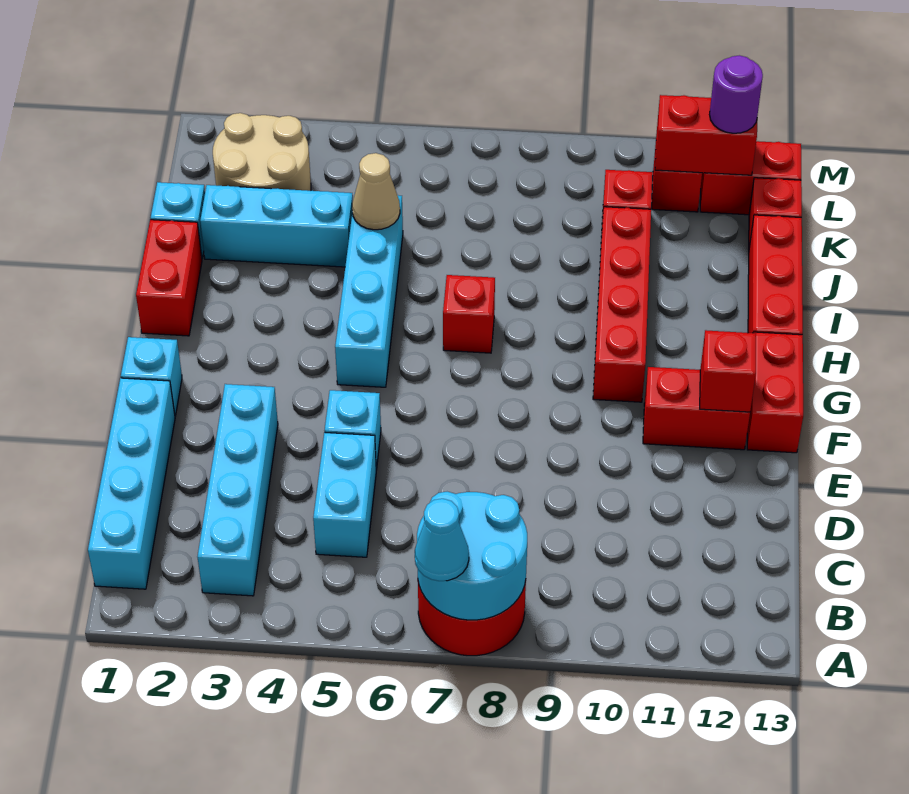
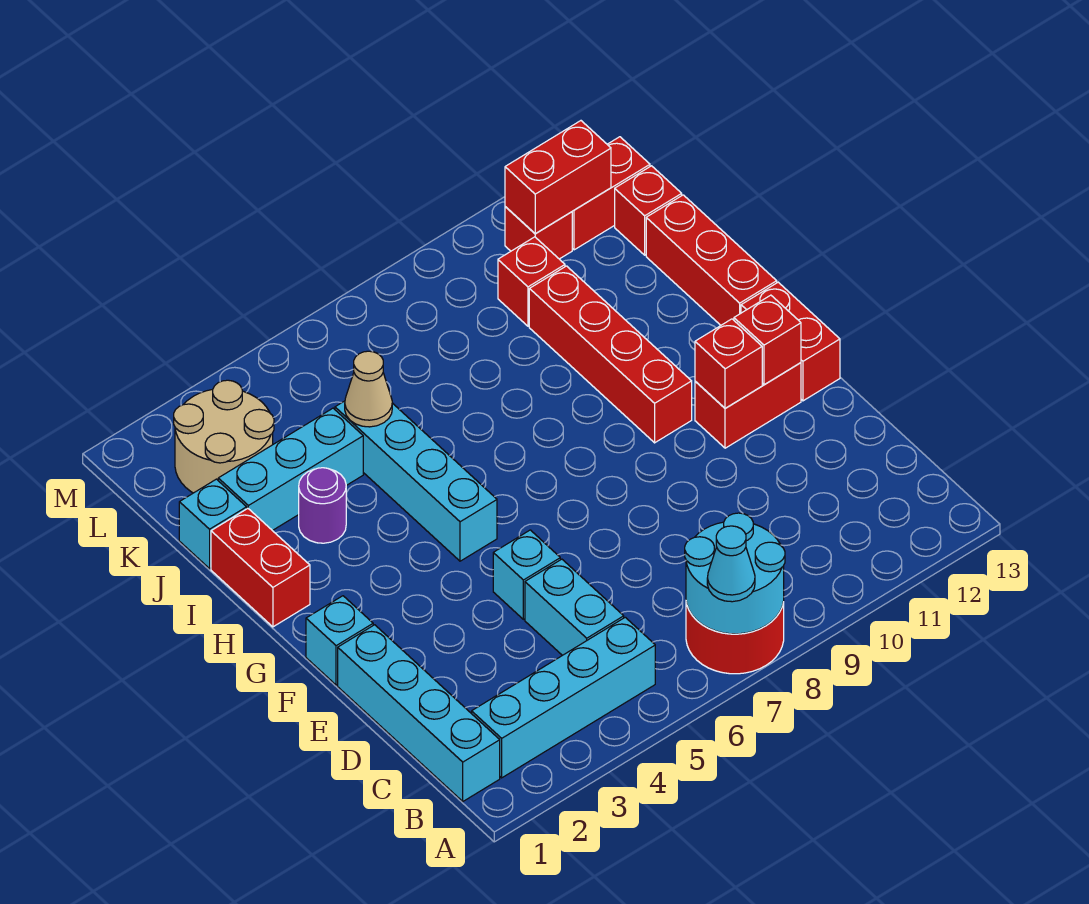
cyan 1x4 brick [197,384,278,596] -> cyan 1x4 brick turned to [472,617,655,778]
red 1x1 brick [443,275,495,353] -> red 1x1 brick moved to [695,319,762,408]
purple 1x1 round brick [710,55,763,133] -> purple 1x1 round brick moved to [299,468,346,543]

